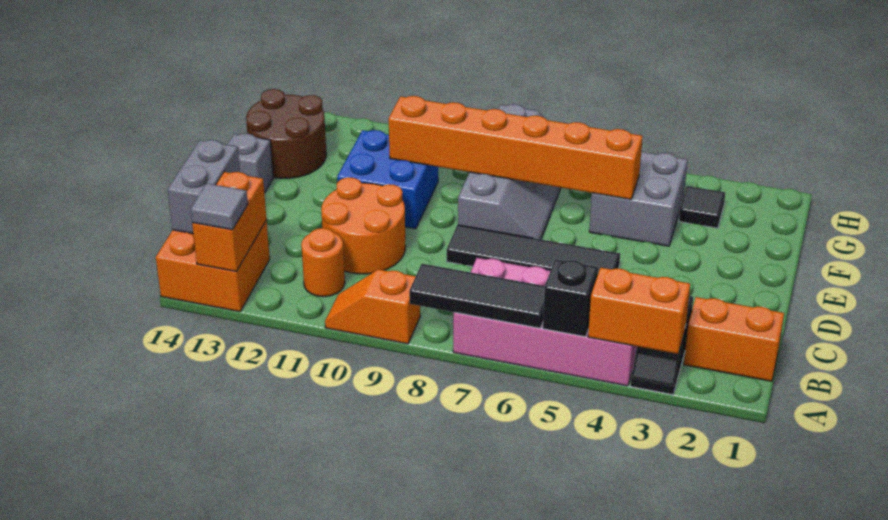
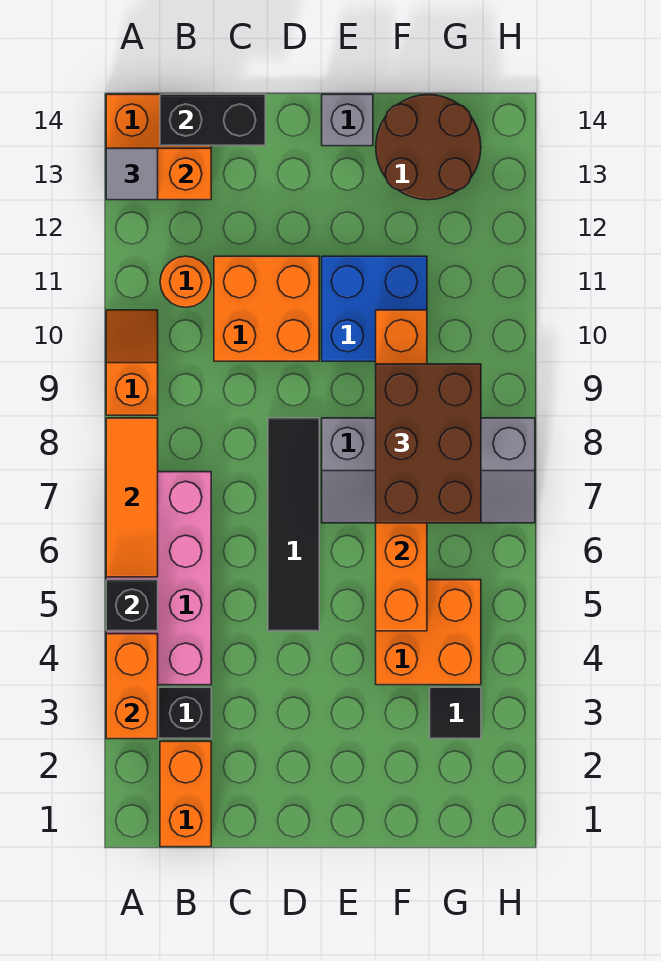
black 1x3 tile [409,264,545,328] -> orange 1x3 tile [106,418,158,577]
grey 1x2 brick [168,140,240,234] -> black 1x2 brick [160,94,265,146]
orange 2x2 round brick [321,178,406,274] -> orange 2x2 brick [214,256,319,361]
grey 2x2 brick [589,152,688,246] -> orange 2x2 brick [376,580,481,685]
none -> brown 2x3 brick [376,364,481,523]

